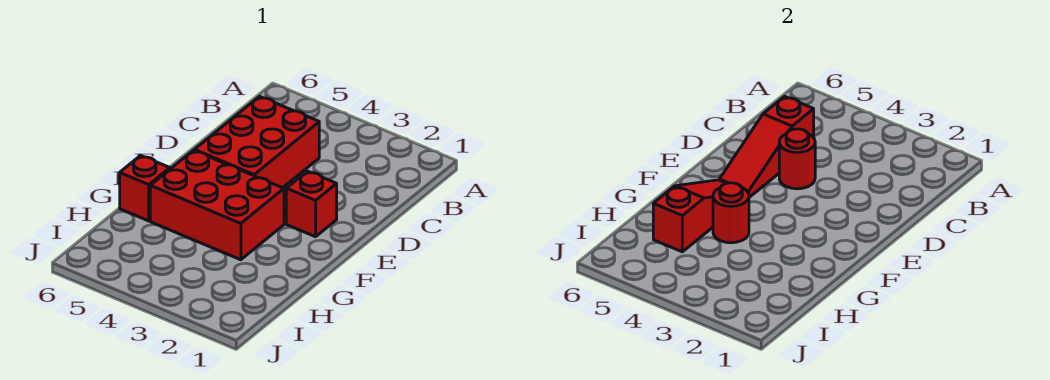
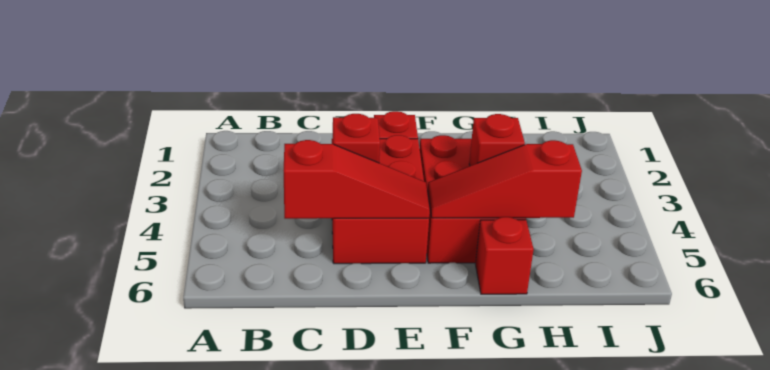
red 2x3 brick [194,96,319,188] -> red 2x3 brick turned to [332,135,429,264]
red 1x1 round brick [779,129,815,189] -> red 1x1 brick [333,114,380,163]
red 1x1 round brick [713,183,749,243] -> red 1x1 brick [469,114,525,166]

